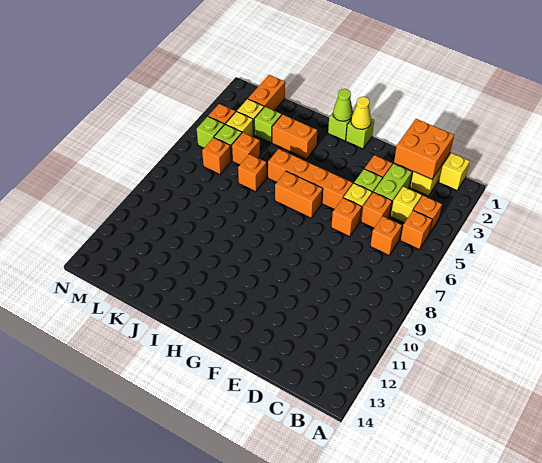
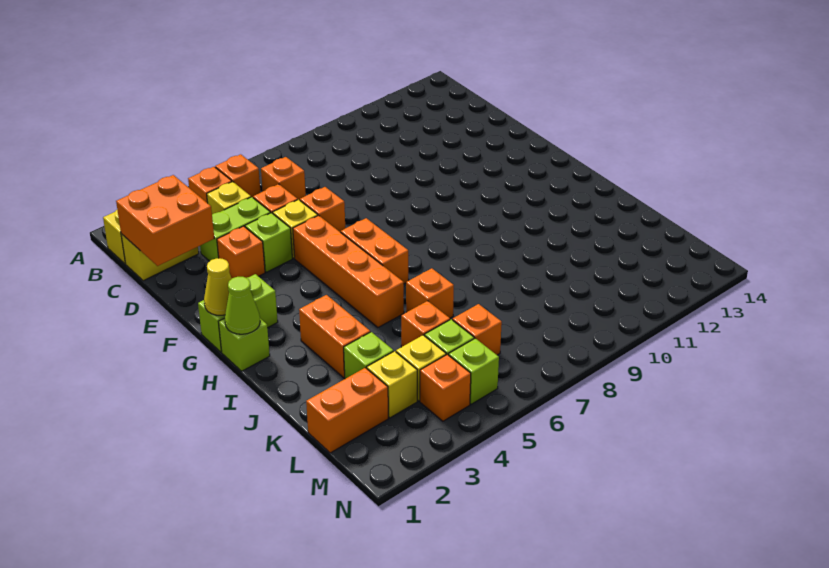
lime 1x1 brick [346,119,374,149] -> lime 1x2 brick [198,274,278,352]

